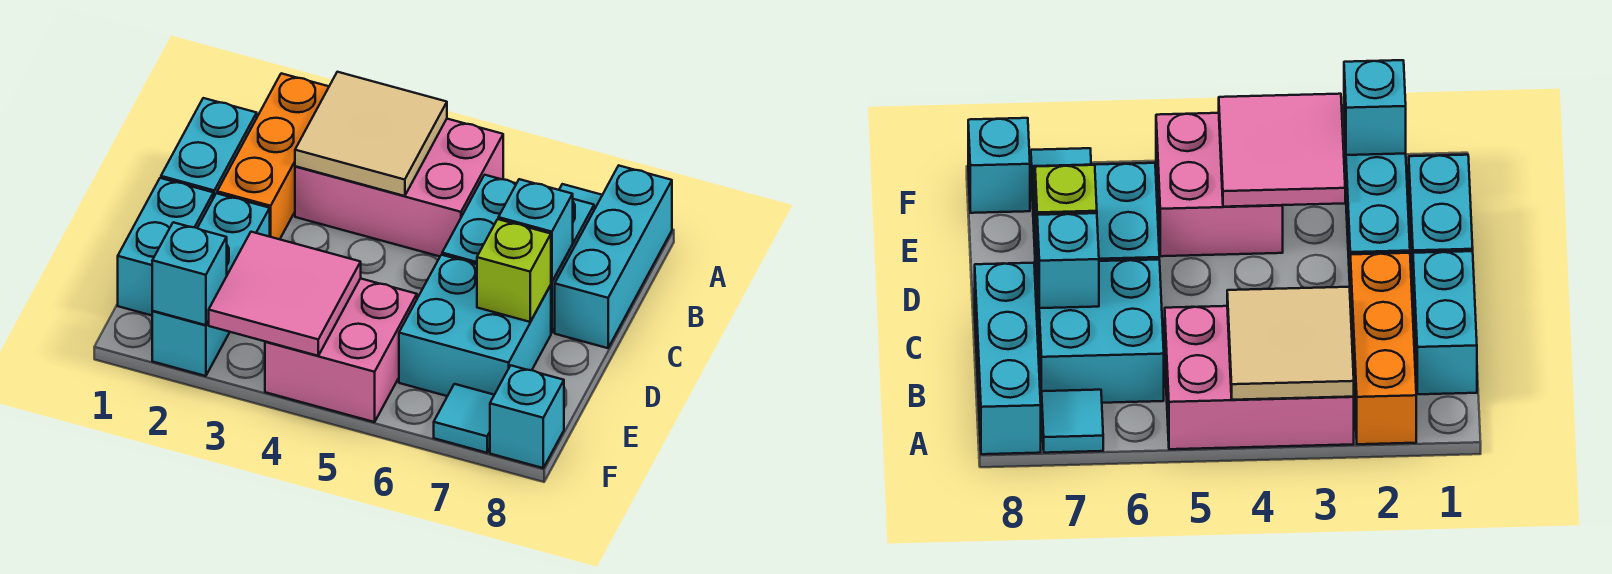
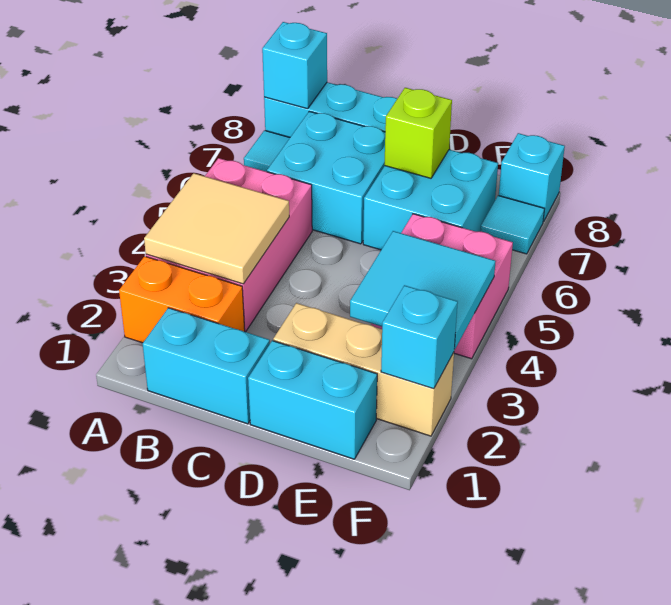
orange 1x3 brick [217,73,329,239] -> orange 1x2 brick [119,256,245,343]
cyan 1x1 brick [498,179,573,282] -> cyan 1x1 brick moved to [262,22,327,109]
cyan 1x3 brick [152,193,270,376] -> tan 1x3 brick [273,303,454,436]
pink 2x2 tile [209,232,361,356] -> cyan 2x2 tile [350,231,496,349]

